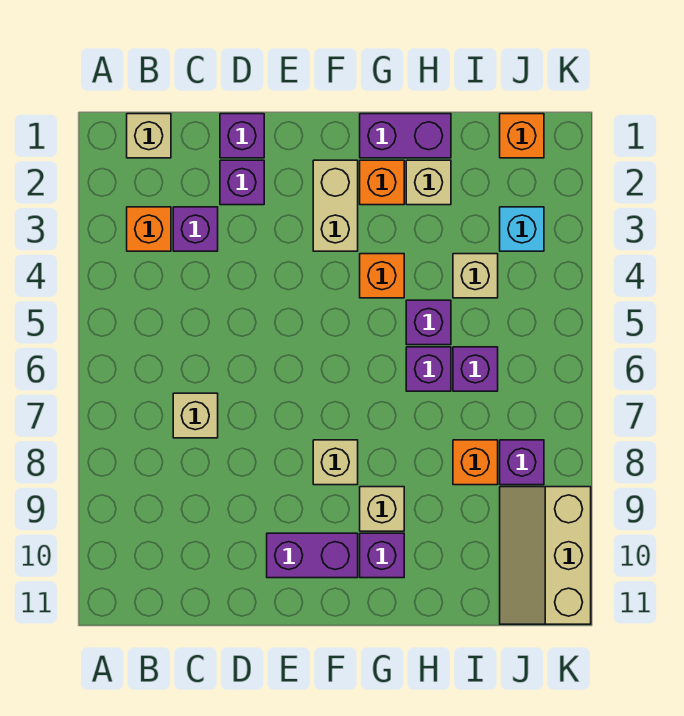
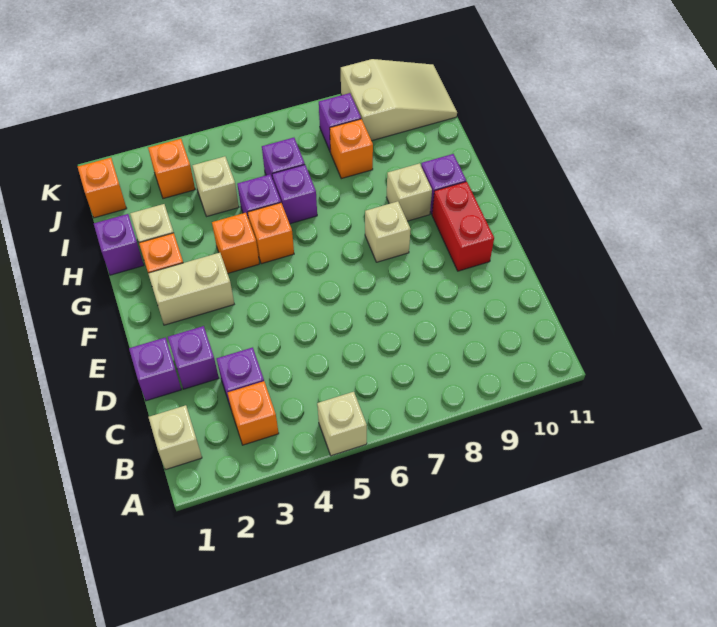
tan 1x1 brick [173,393,218,438] -> tan 1x1 brick moved to [317,392,367,456]
purple 1x2 brick [267,533,358,578] -> red 1x2 brick [432,182,494,271]
purple 1x2 brick [360,114,451,158] -> purple 1x1 brick [94,214,144,275]
none -> orange 1x1 brick [248,203,294,264]
cyan 1x1 brick [500,207,544,251] -> orange 1x1 brick [148,139,195,199]
tan 2x3 slope [500,487,591,624] -> tan 2x3 slope turned to [341,59,457,141]

